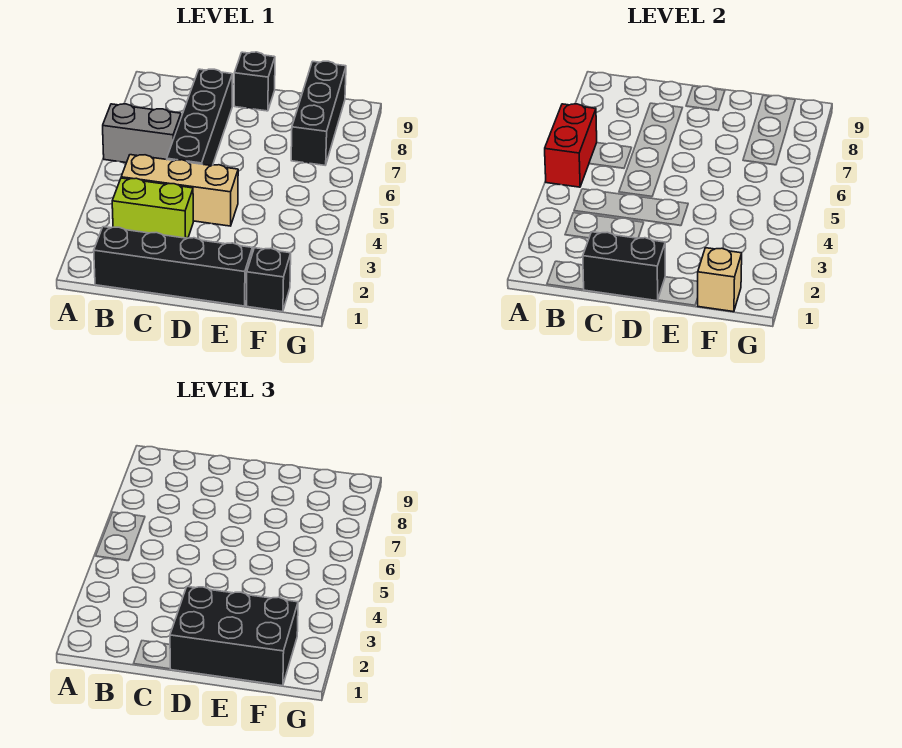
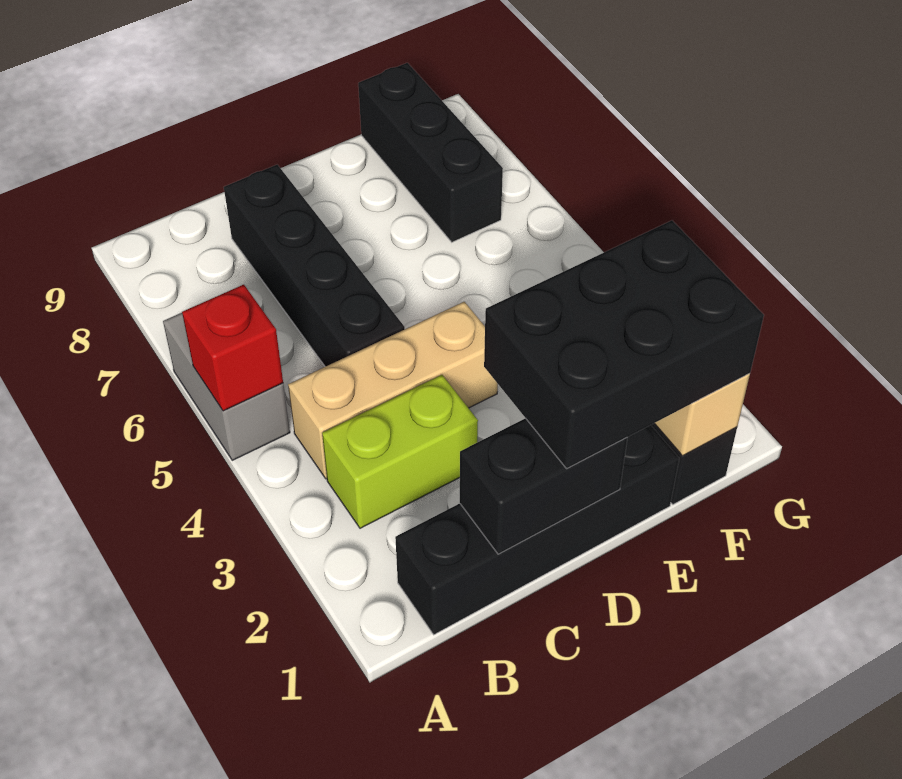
red 1x2 brick [545,104,597,187] -> red 1x1 brick [182,285,283,411]
grey 1x2 brick [103,104,181,163] -> grey 1x2 brick turned to [163,313,290,460]
black 1x1 brick [234,52,275,111] -> none

